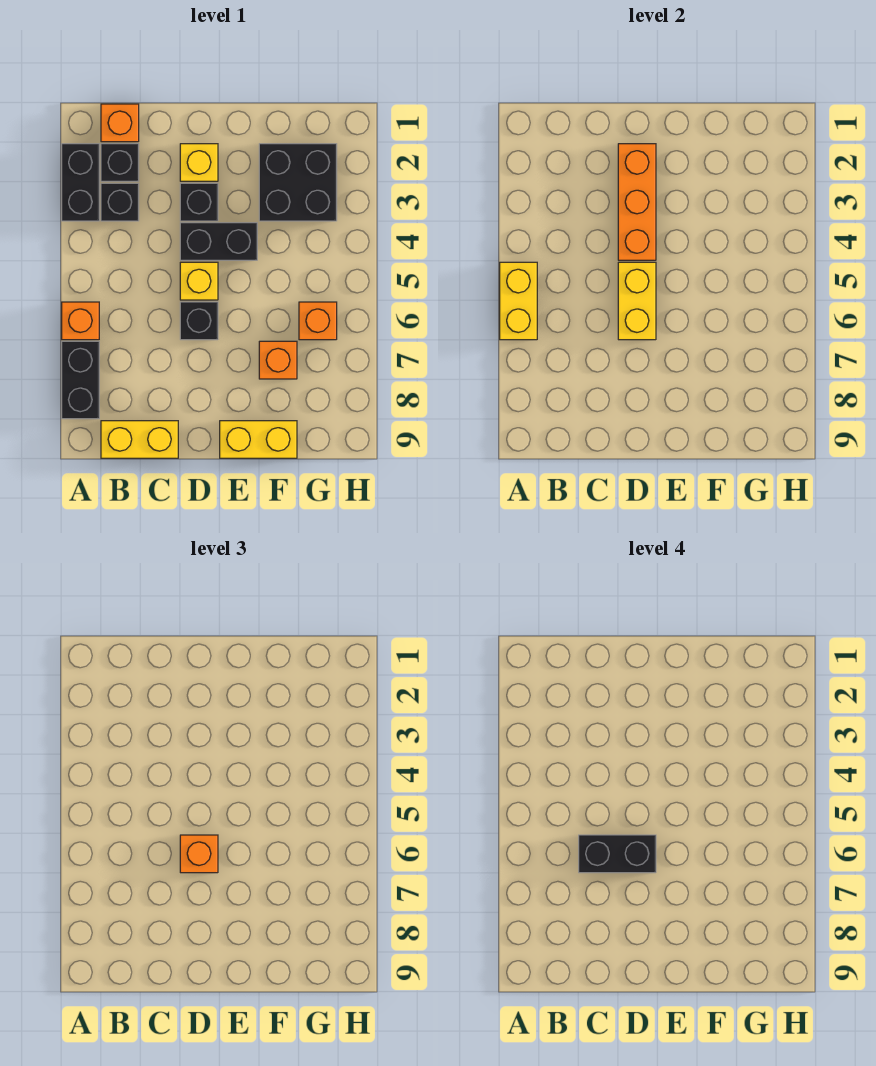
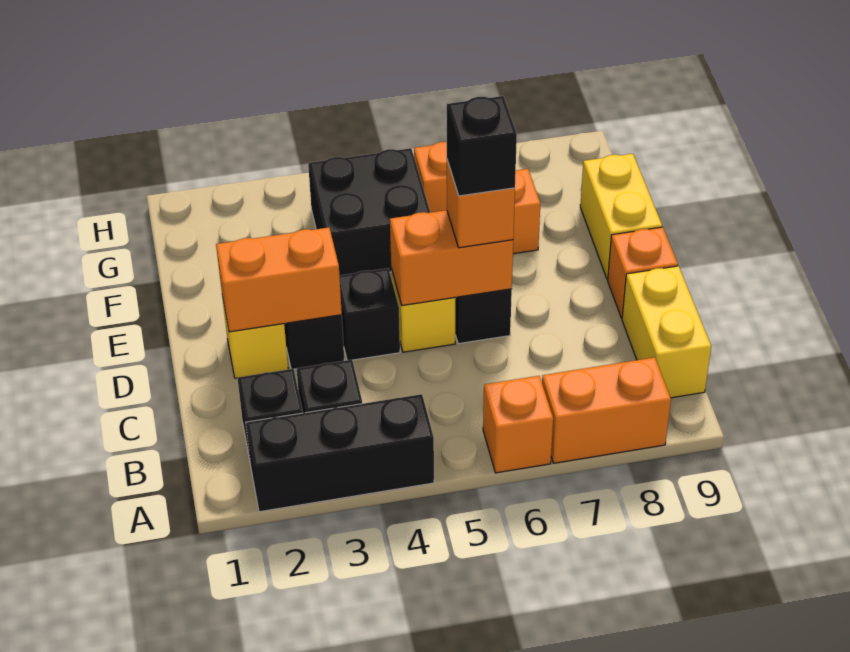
black 1x2 brick [62,144,99,221] -> black 1x3 brick [246,394,434,512]
yellow 1x2 brick [500,262,537,340] -> none
black 1x2 brick [62,341,99,419] -> orange 1x2 brick [542,357,671,463]
orange 1x1 brick [101,104,139,142] -> orange 1x1 brick moved to [608,227,678,318]
black 1x2 brick [579,835,656,873] -> black 1x1 brick [447,96,517,196]
orange 1x3 brick [618,144,656,260] -> orange 1x2 brick [216,228,342,332]
black 1x2 brick [180,223,257,260] -> black 1x1 brick [339,268,400,360]
yellow 1x2 brick [618,262,656,340] -> orange 1x2 brick [390,210,513,305]
black 2x2 brick [259,144,337,221] -> black 2x2 brick moved to [308,148,430,275]

